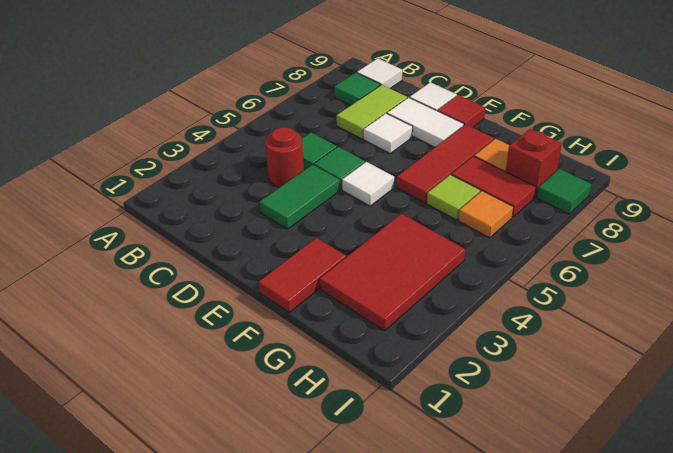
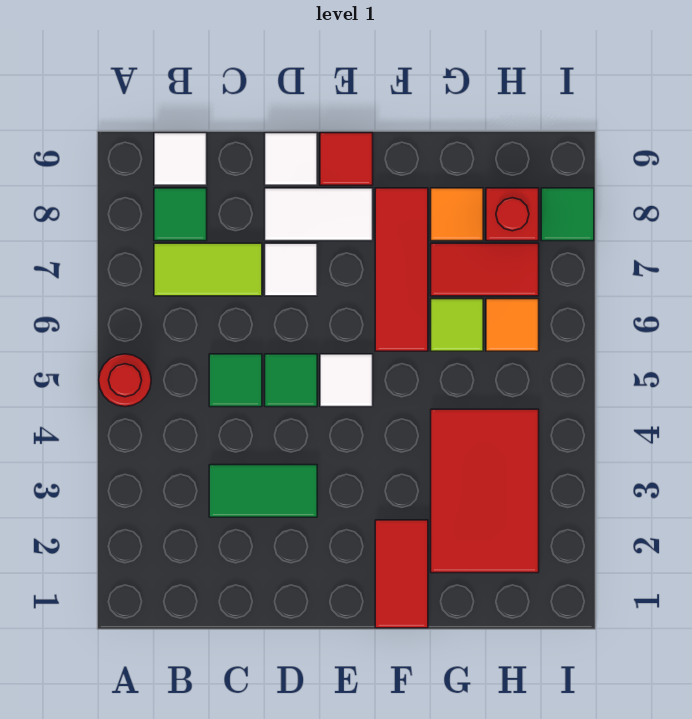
red 1x1 round brick [265,127,304,187] -> red 1x1 round brick moved to [99,354,151,407]
lime 1x2 tile [337,85,407,139] -> lime 1x2 tile turned to [154,243,262,296]
green 1x2 tile [260,164,340,229] -> green 1x2 tile turned to [209,465,317,517]

